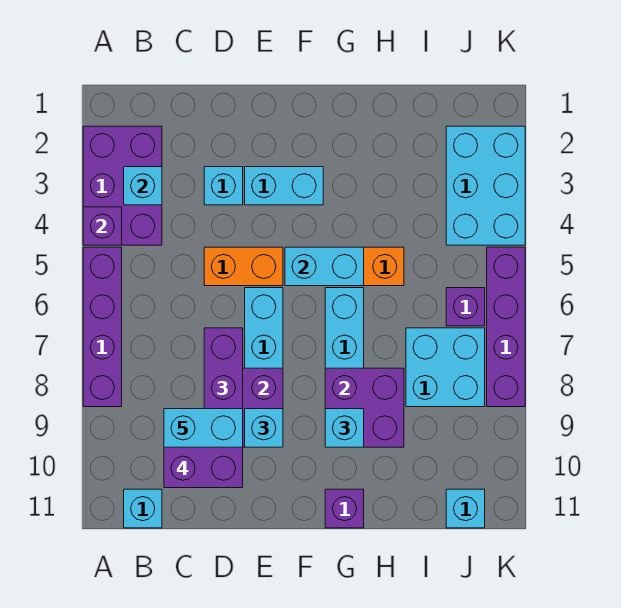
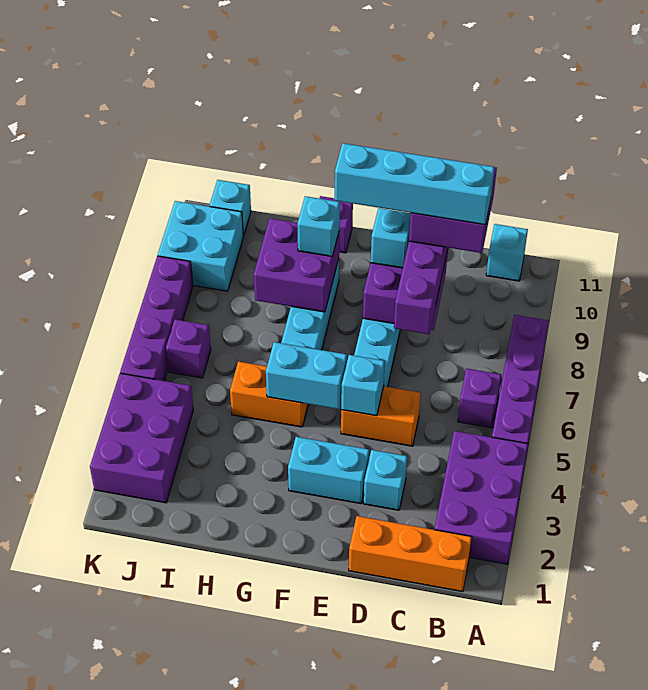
purple 1x1 brick [83,207,122,245] -> purple 1x1 brick moved to [458,368,501,428]
none -> orange 1x3 brick [349,516,472,592]
cyan 1x1 brick [124,167,162,205] -> cyan 1x1 brick moved to [341,355,385,416]
cyan 1x2 brick [164,409,243,447] -> cyan 1x4 brick [334,143,494,225]
cyan 2x2 brick [406,328,485,407] -> cyan 2x2 brick moved to [158,201,243,291]
cyan 2x3 brick [446,126,525,245] -> purple 2x3 brick [90,373,193,503]

